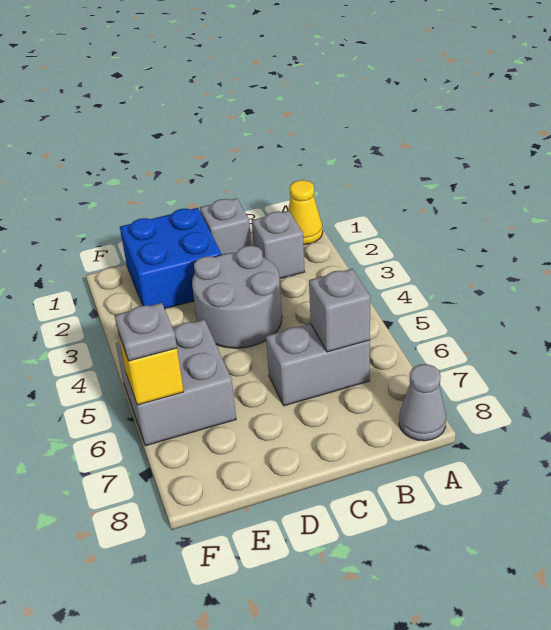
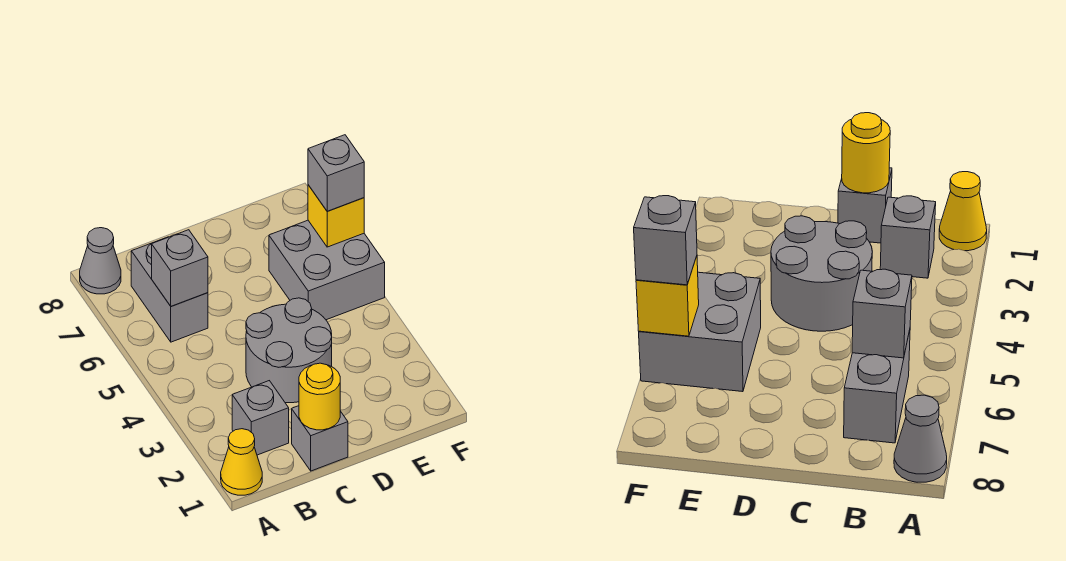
grey 1x2 brick [266,324,370,406] -> grey 1x2 brick turned to [131,237,208,342]
none -> yellow 1x1 round brick [299,363,340,430]
blue 2x2 brick [120,208,221,309] -> none
grey 1x1 plate [114,303,177,361] -> grey 1x1 brick [308,135,364,211]

